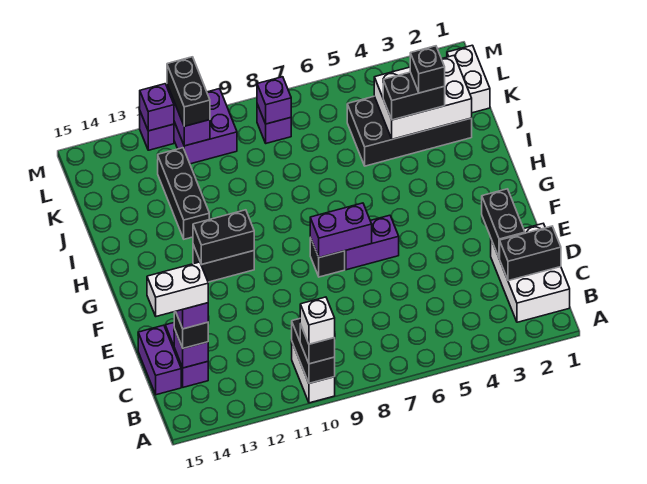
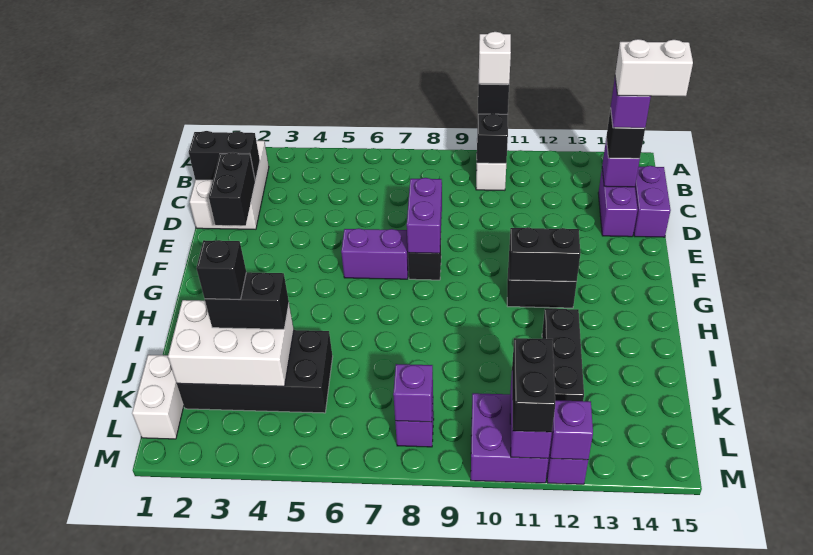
purple 1x2 brick [310,203,372,258] -> purple 1x2 brick turned to [407,178,442,253]

